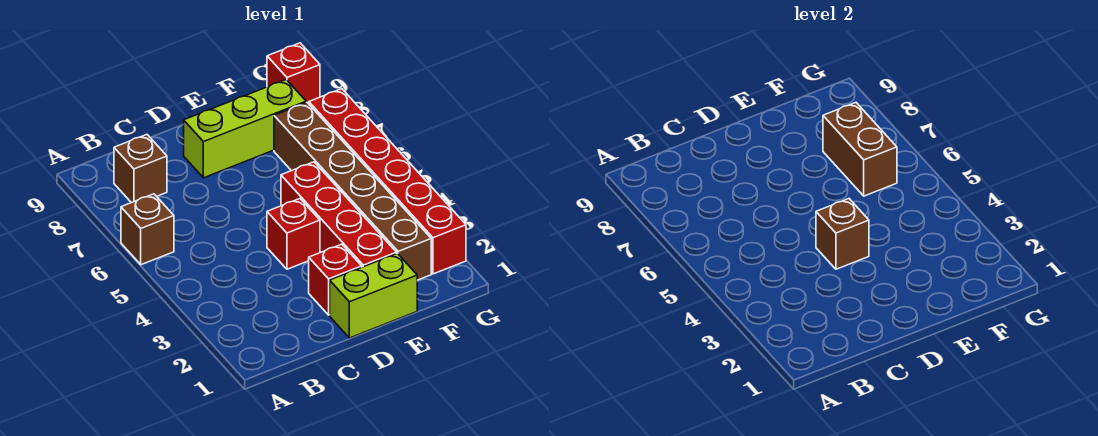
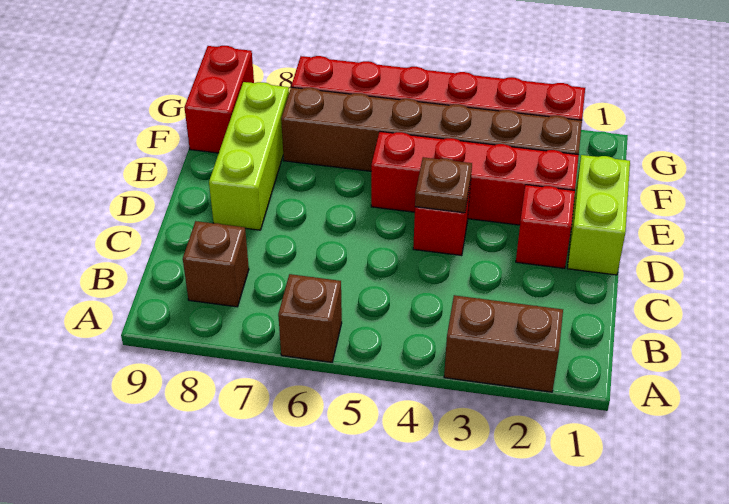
brown 1x1 brick [816,199,869,269] -> brown 1x1 plate [415,157,472,213]
brown 1x2 brick [823,103,897,196] -> brown 1x2 brick moved to [444,295,563,392]
red 1x1 brick [267,43,320,104] -> red 1x2 brick [184,46,254,153]

